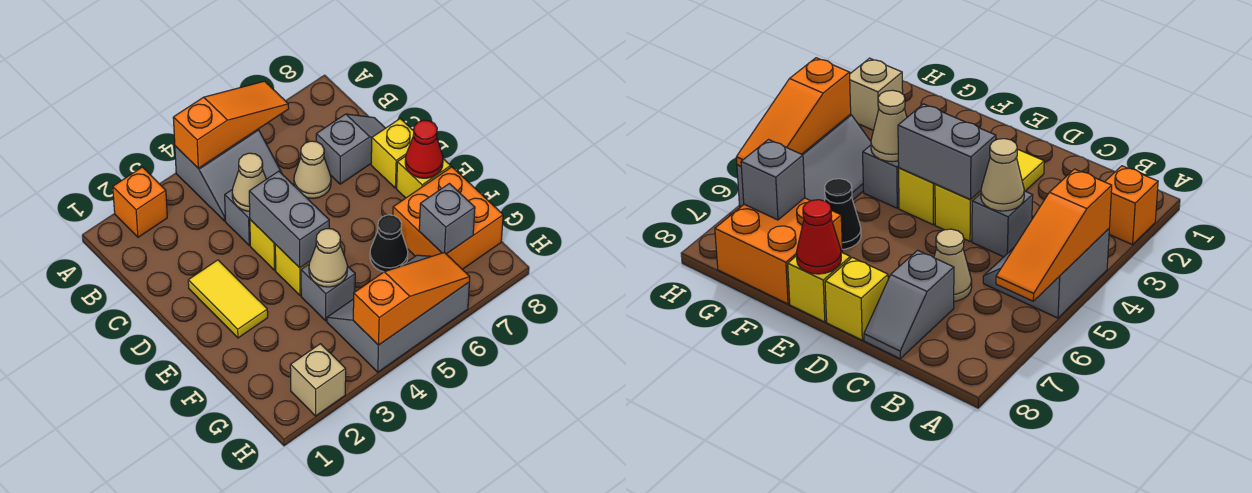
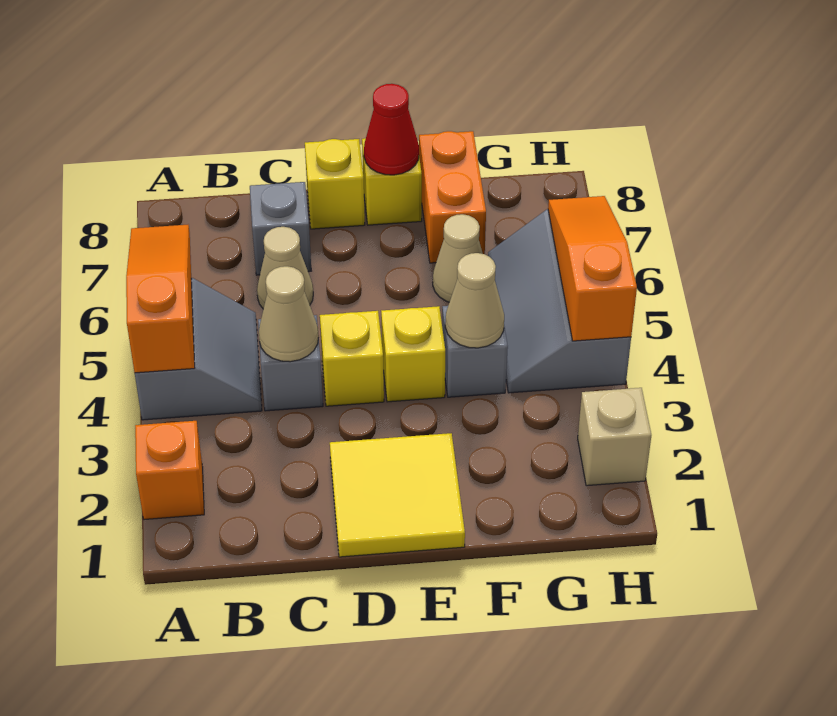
yellow 1x2 tile [188,260,268,338] -> yellow 2x2 tile [330,433,465,557]
grey 1x2 brick [249,171,329,268] -> none
black 1x1 cone [370,215,408,272] -> tan 1x1 cone [433,214,483,302]
orange 2x2 brick [393,167,503,269] -> orange 1x2 brick [419,131,486,263]
grey 1x1 brick [419,184,475,254] -> none

